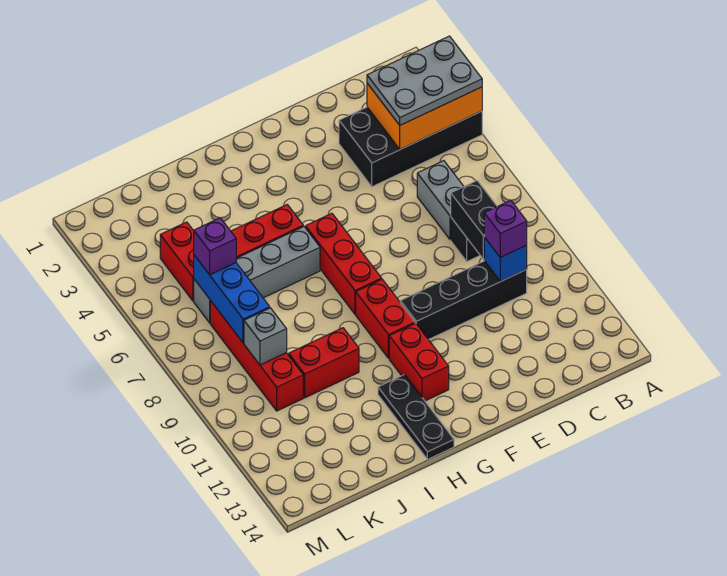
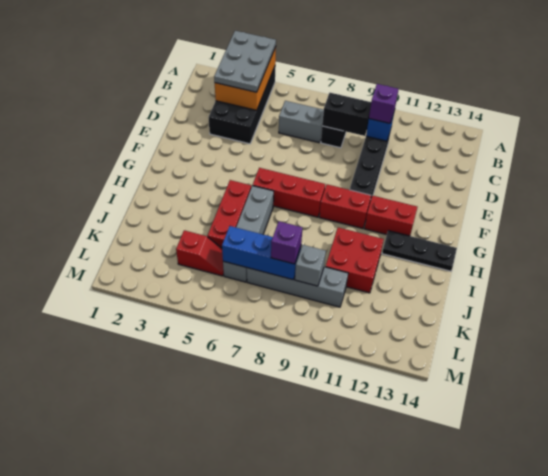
red 1x2 brick [289,328,359,398] -> red 2x2 brick [326,228,384,293]
red 1x2 brick [160,222,194,301] -> red 1x2 slope [176,230,224,276]
purple 1x1 brick [194,218,236,275] -> purple 1x1 brick moved to [271,221,302,264]
red 1x4 brick [210,301,303,411] -> grey 1x4 brick [247,267,348,307]

